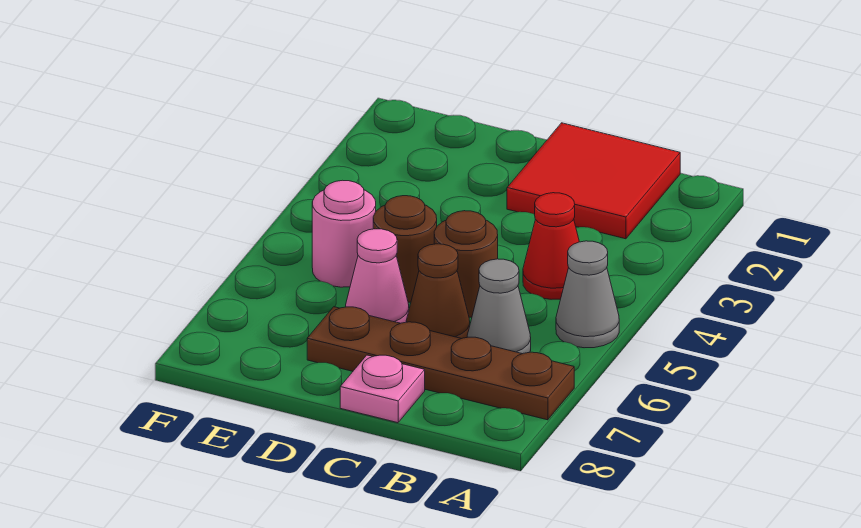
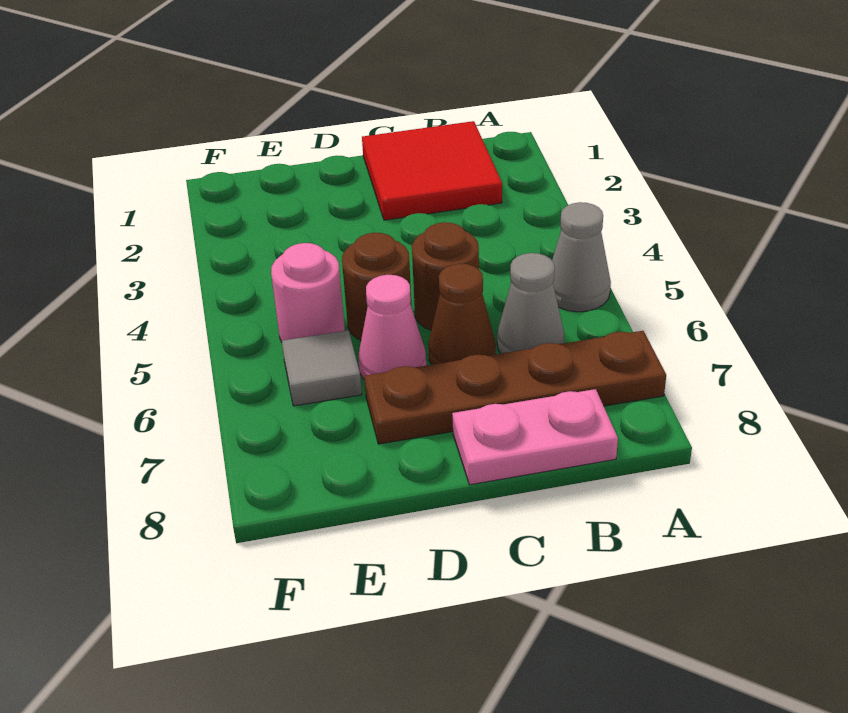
red 1x1 cone [523,193,579,299] -> none
pink 1x1 plate [340,355,425,423] -> pink 1x2 plate [452,389,618,485]
none -> grey 1x1 tile [282,330,362,406]

